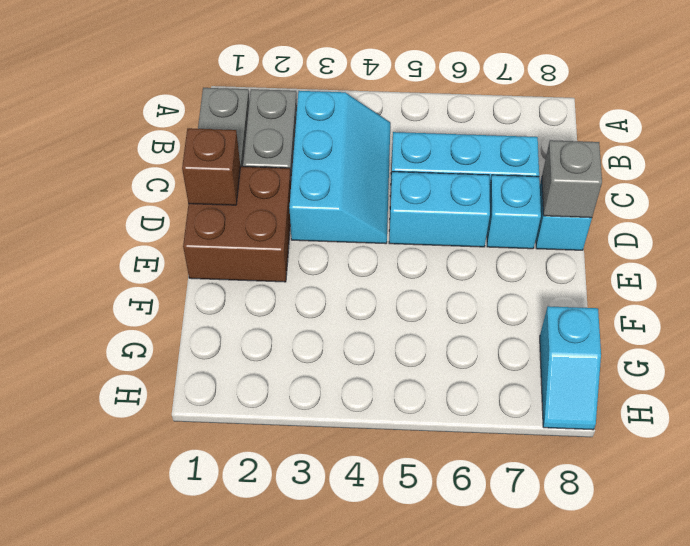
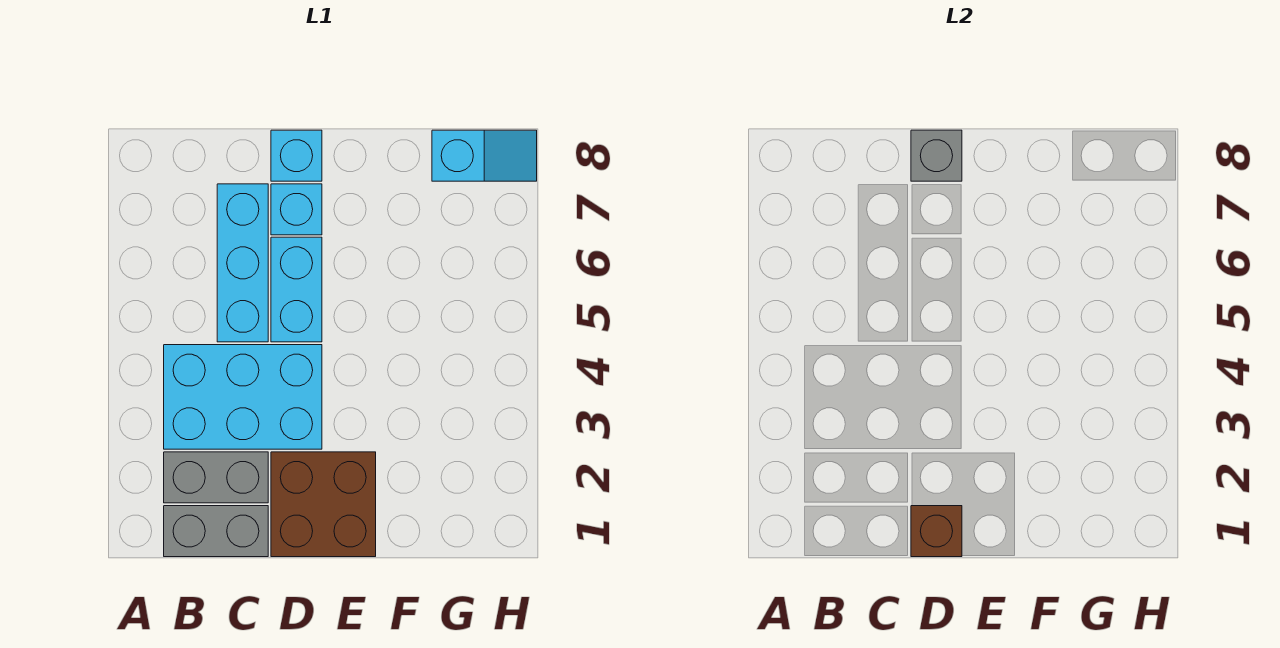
cyan 2x3 slope [289,91,390,244] -> cyan 2x3 brick [164,345,322,449]

